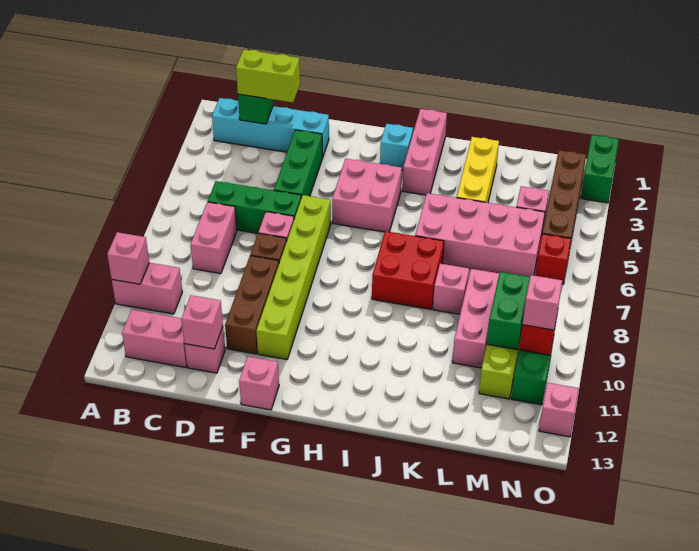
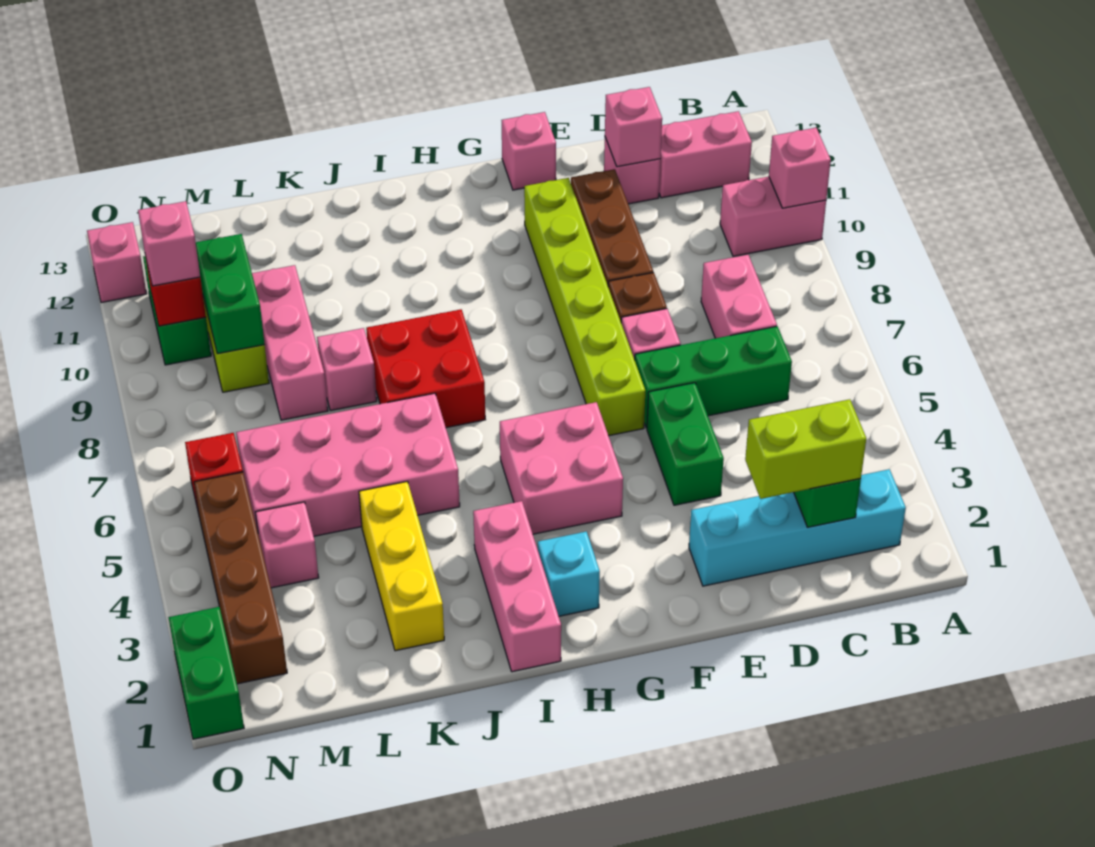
green 1x3 brick [274,130,323,198] -> green 1x2 brick [647,383,724,505]

